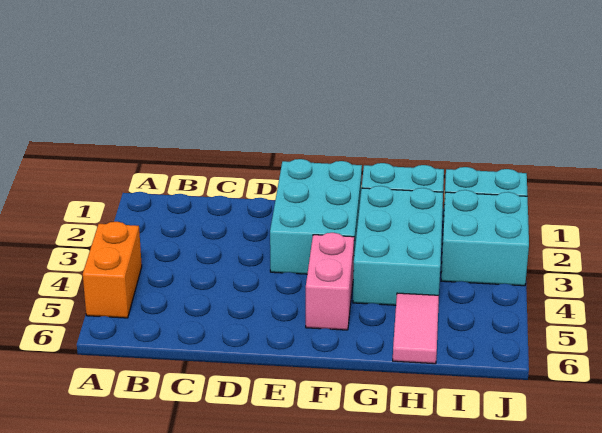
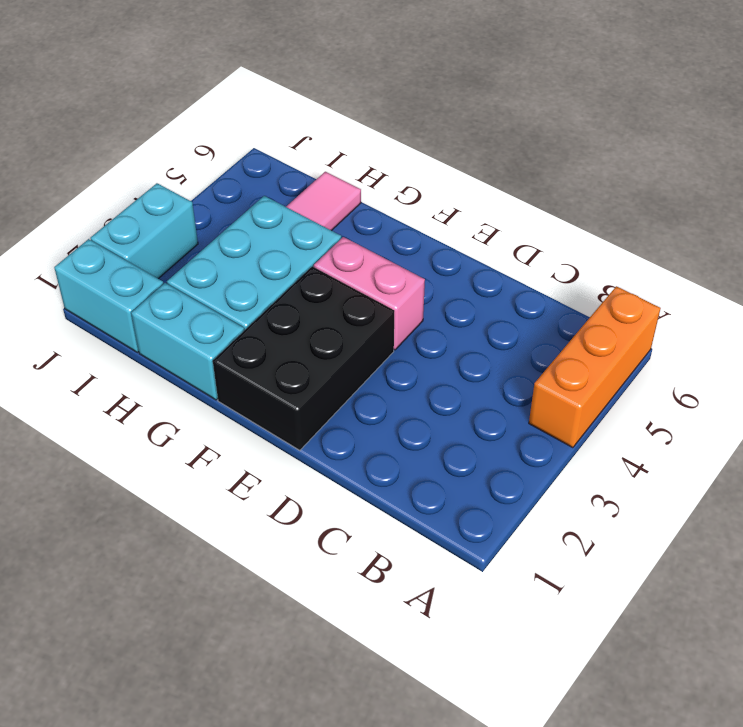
orange 1x2 brick [83,222,142,318] -> orange 1x3 brick [529,286,661,448]
cyan 2x3 brick [270,159,362,274] -> black 2x3 brick [213,266,394,450]
pink 1x2 brick [306,233,354,330] -> pink 1x2 brick turned to [314,237,425,350]
cyan 2x2 brick [441,190,529,286] -> cyan 1x2 brick [91,183,198,279]

